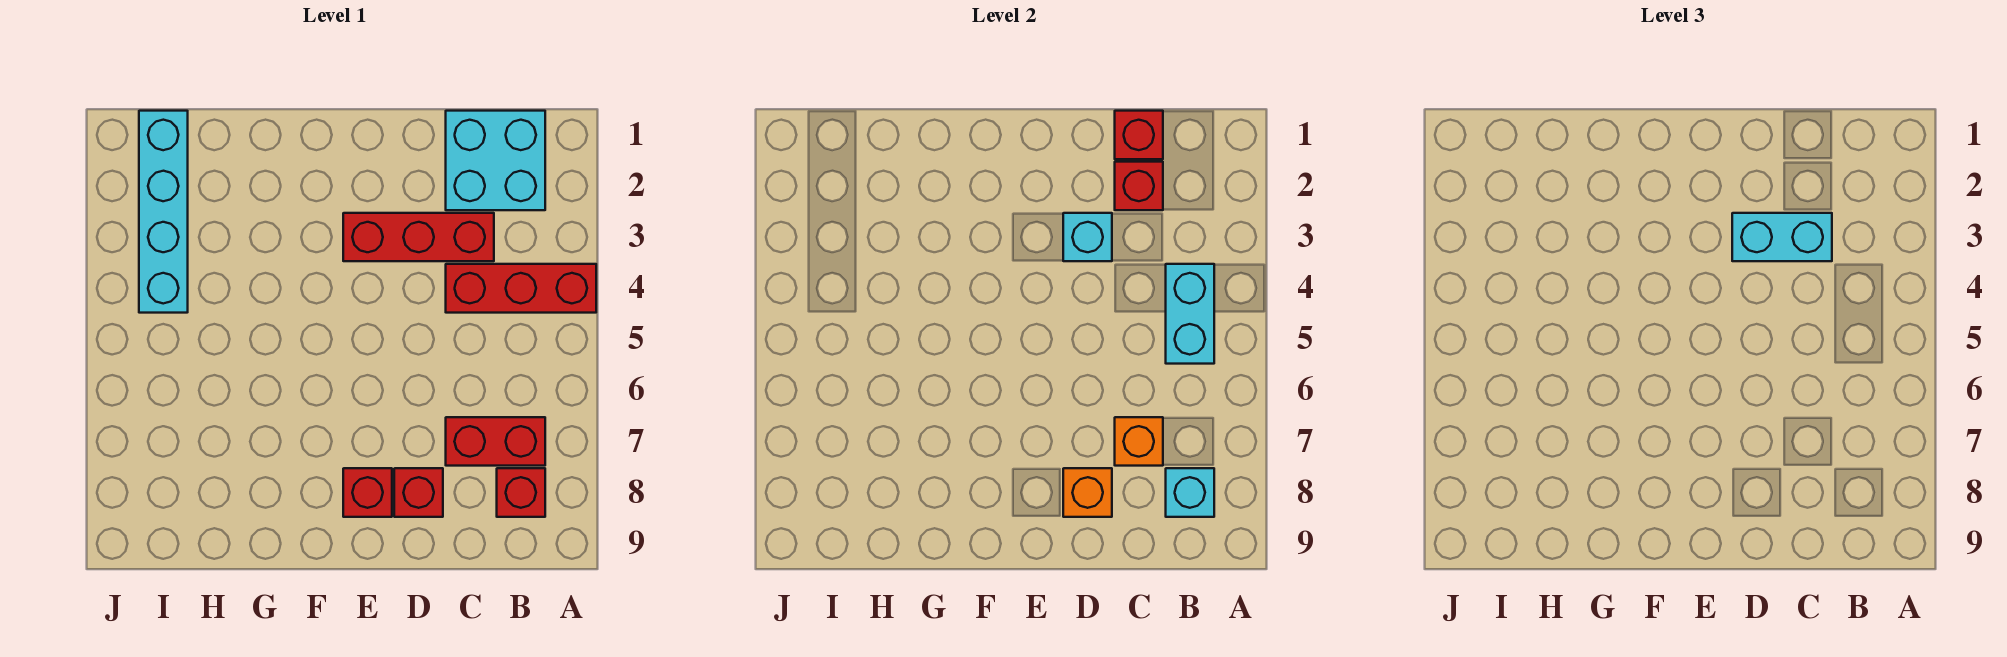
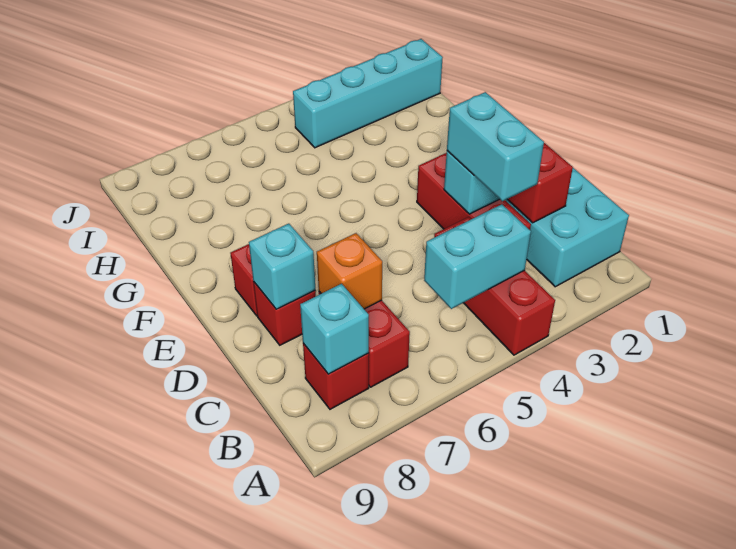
red 1x1 brick [1115,111,1163,159] -> none
orange 1x1 brick [1063,468,1112,517] -> cyan 1x1 brick [249,224,315,309]

